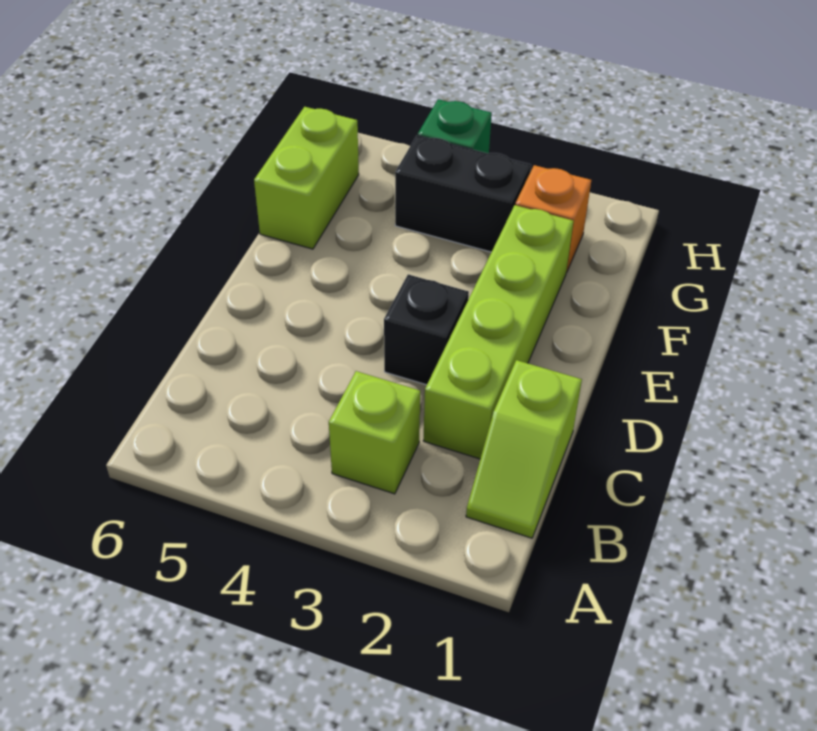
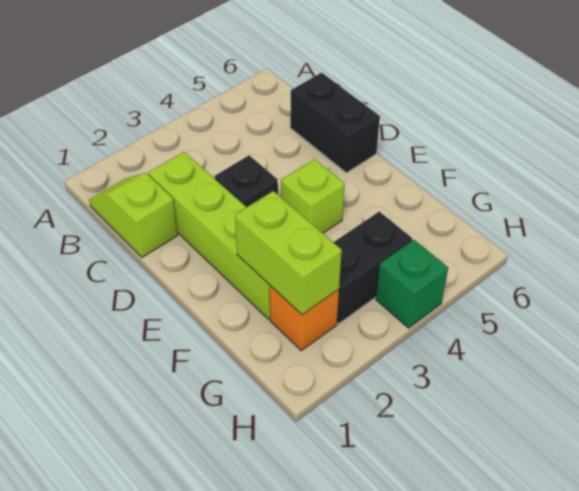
lime 1x1 brick [329,371,420,494] -> lime 1x1 brick moved to [281,159,345,233]
none -> black 1x2 brick [290,73,380,173]
lime 1x2 brick [254,107,359,249] -> lime 1x2 brick moved to [235,191,342,315]

